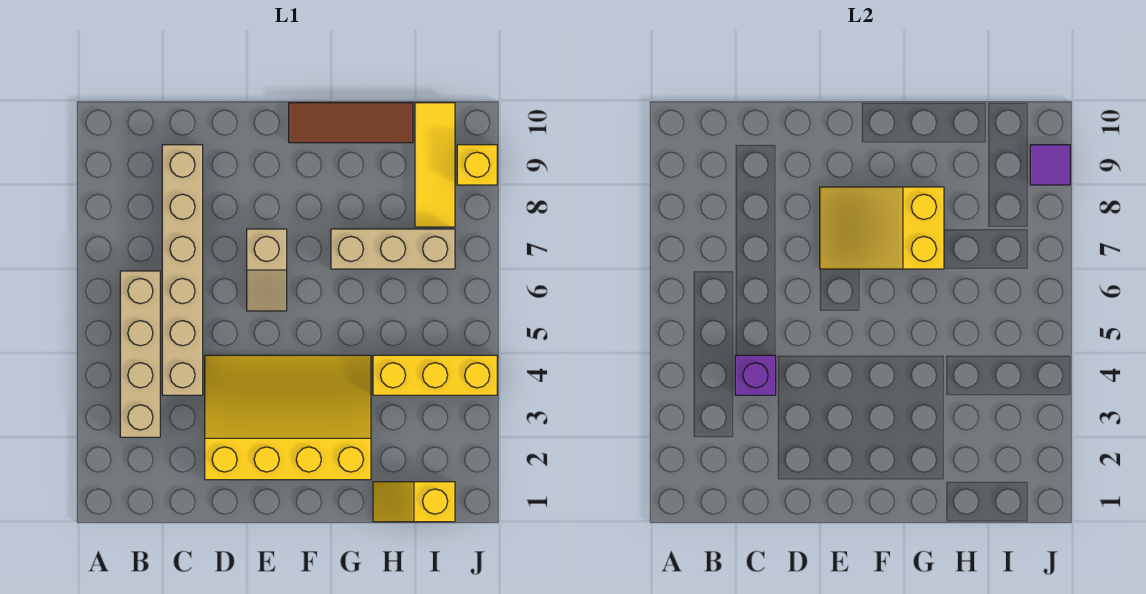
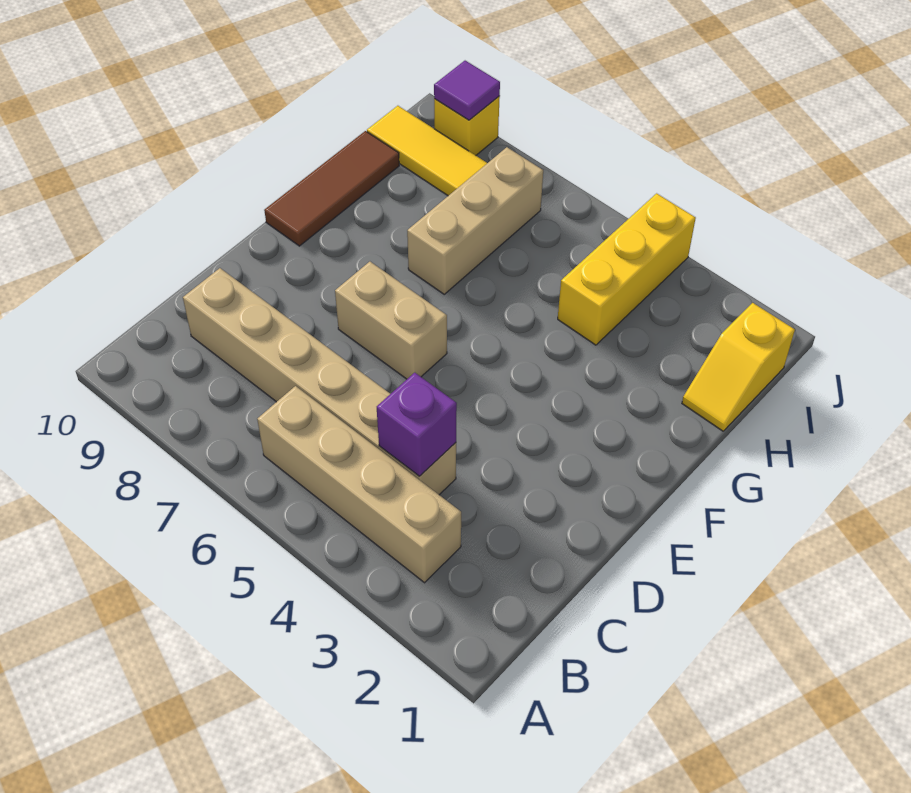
yellow 3x4 slope [205,355,371,480] -> none
tan 1x2 slope [247,229,287,311] -> tan 1x2 brick [335,262,447,379]
yellow 2x3 slope [820,187,944,269] -> none

